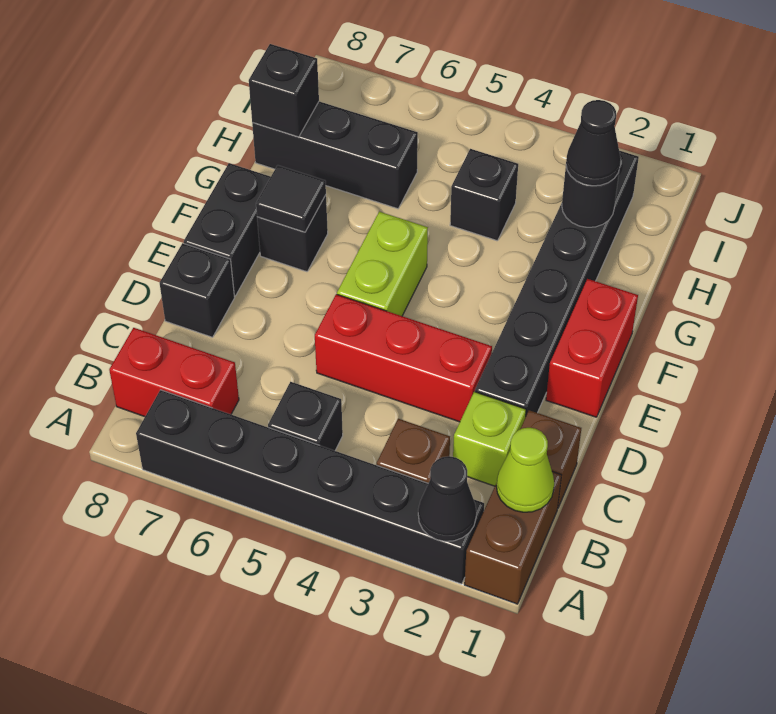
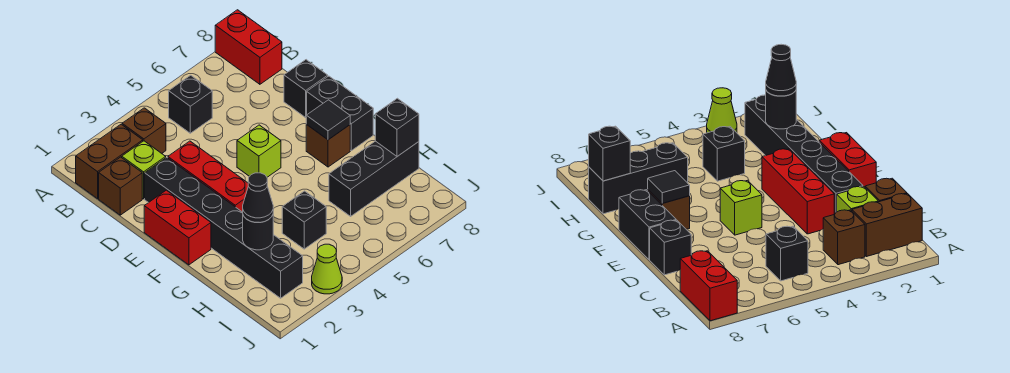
brown 1x2 brick [464,472,561,604] -> brown 1x2 brick turned to [76,124,143,199]
black 1x6 brick [136,390,484,584] -> none
black 1x1 cone [418,456,476,541] -> none
lime 1x1 cone [496,428,554,512] -> lime 1x1 cone moved to [312,244,342,294]
red 1x2 brick [109,328,239,417] -> red 1x2 brick turned to [215,10,282,84]
red 1x3 brick [315,294,492,422] -> red 1x3 brick turned to [168,141,248,212]
lime 1x2 brick [337,212,428,316] -> lime 1x1 brick [237,125,281,177]
black 1x1 brick [257,195,328,272] -> brown 1x1 brick [306,124,350,167]

